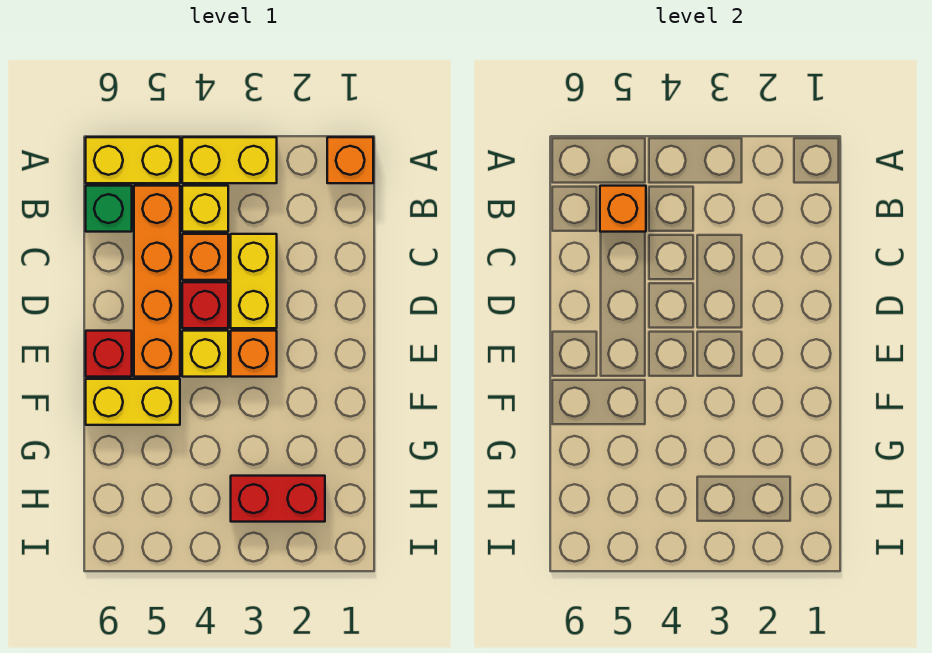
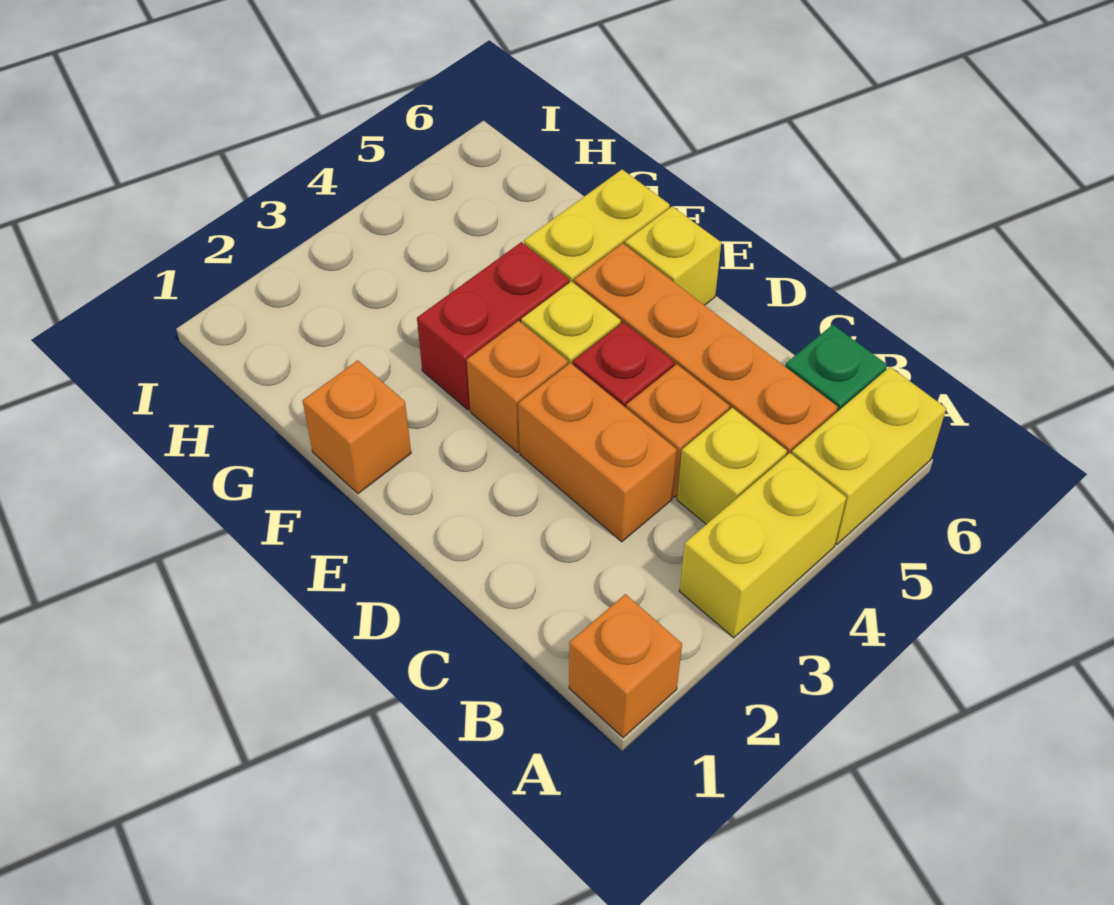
orange 1x1 brick [600,186,646,232] -> orange 1x1 brick moved to [303,360,411,494]
yellow 1x2 brick [231,234,277,328] -> orange 1x2 brick [518,363,677,542]
red 1x1 brick [86,331,132,377] -> yellow 1x1 brick [625,206,721,305]
red 1x2 brick [231,476,325,522] -> red 1x2 brick moved to [417,242,569,410]

